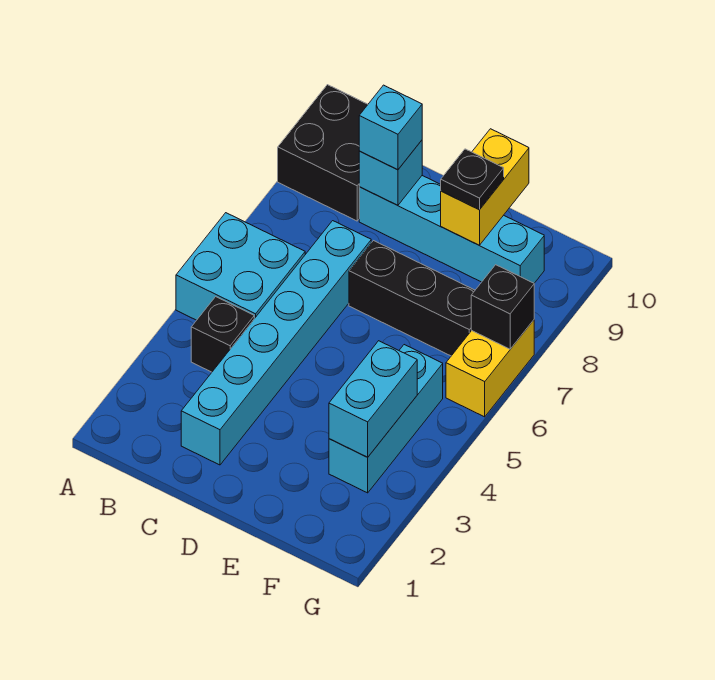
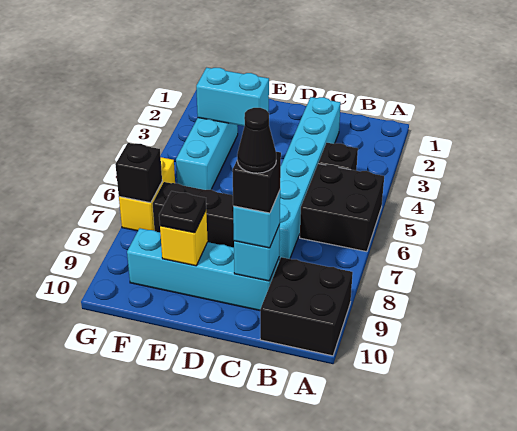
cyan 2x2 brick [176,213,305,320] -> black 2x2 brick [300,164,384,252]
none -> black 1x1 brick [233,152,281,213]
none -> black 1x1 cone [237,108,276,173]
yellow 1x2 brick [441,129,529,245] -> yellow 1x1 brick [160,211,208,266]
cyan 1x2 brick [329,341,417,457] -> cyan 1x2 brick turned to [196,67,269,126]

